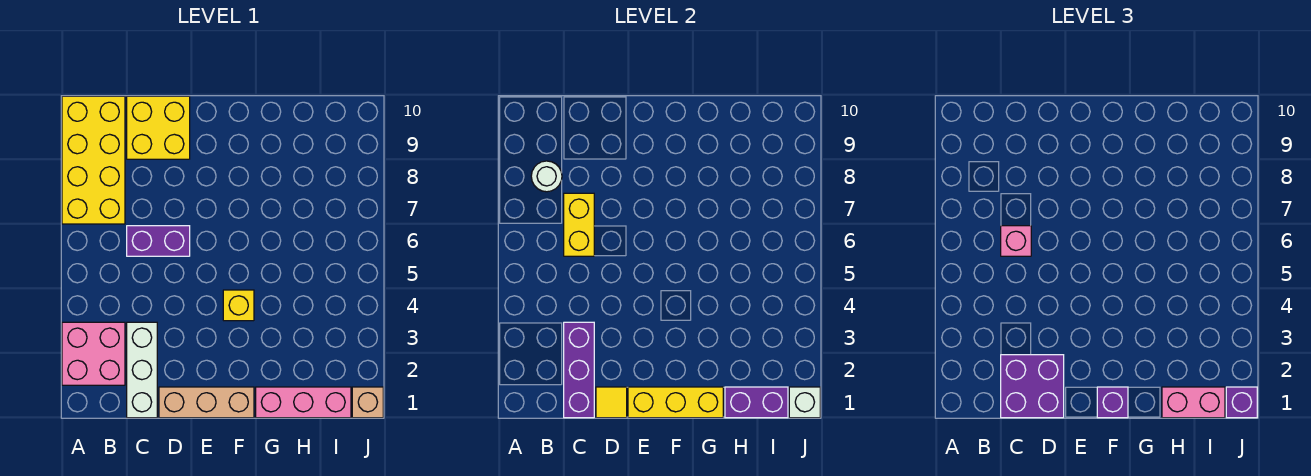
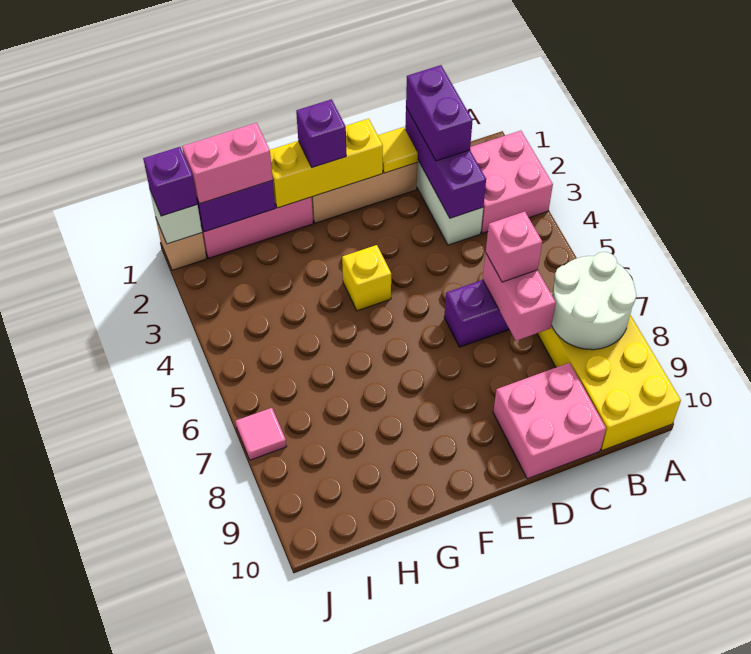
white 1x1 round brick [531,161,562,192] -> white 2x2 round brick [552,252,636,350]
purple 2x2 brick [1001,355,1064,418] -> purple 1x2 brick [406,65,473,161]
yellow 1x2 brick [564,193,594,256] -> pink 1x2 brick [483,254,556,341]
yellow 2x2 brick [127,96,190,159] -> pink 2x2 brick [493,363,606,479]
none -> pink 1x1 tile [236,408,287,460]

